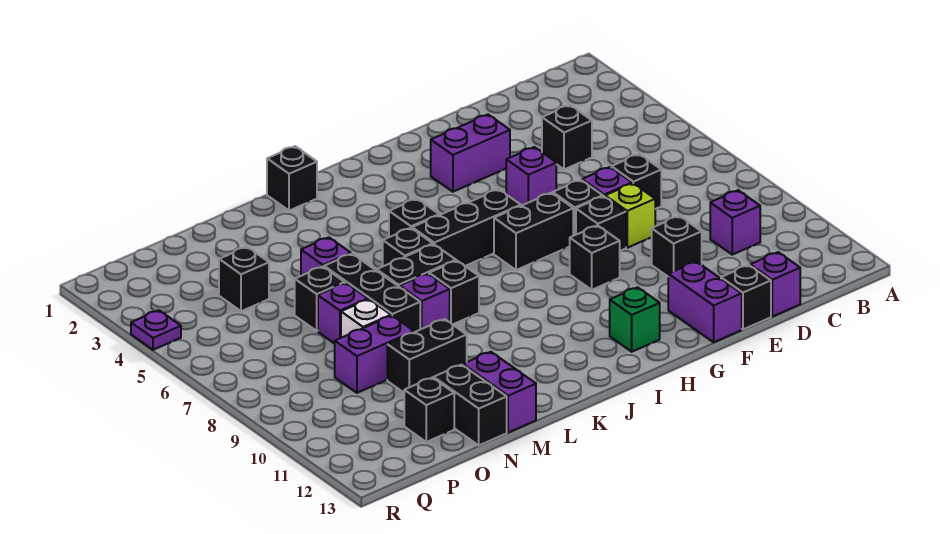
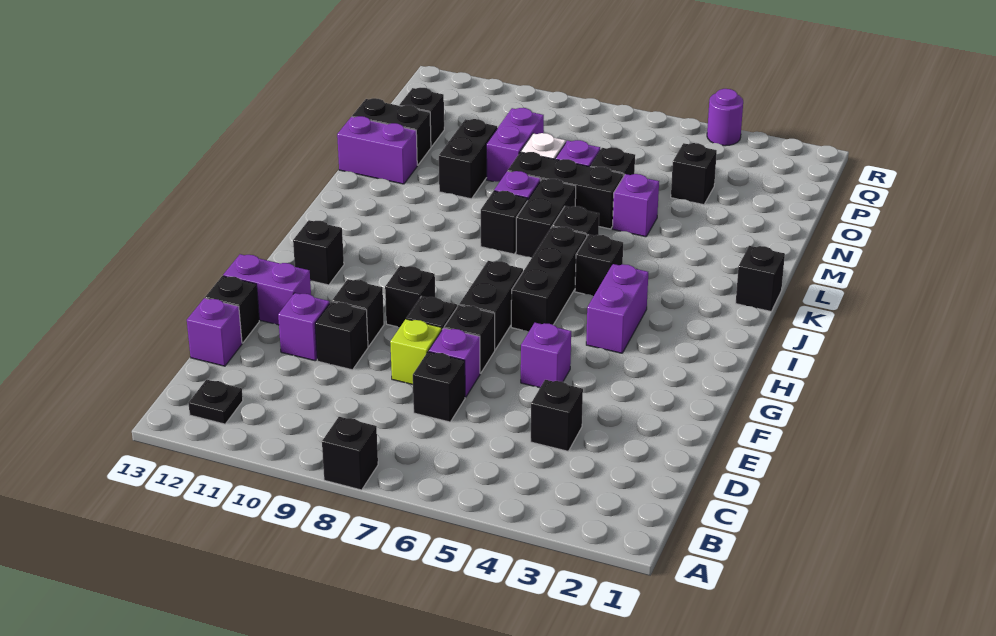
none -> black 1x1 brick [322,417,378,490]
none -> black 1x1 plate [188,379,243,424]
purple 1x1 brick [710,190,760,255] -> purple 1x1 brick moved to [278,293,330,361]
purple 1x2 brick [431,115,510,192] -> purple 1x2 brick moved to [586,264,648,353]
none -> black 1x1 brick [332,279,384,346]
green 1x1 brick [610,287,660,352] -> black 1x1 brick [293,220,344,285]
purple 1x1 plate [131,310,181,350] -> purple 1x1 round brick [707,89,743,146]

